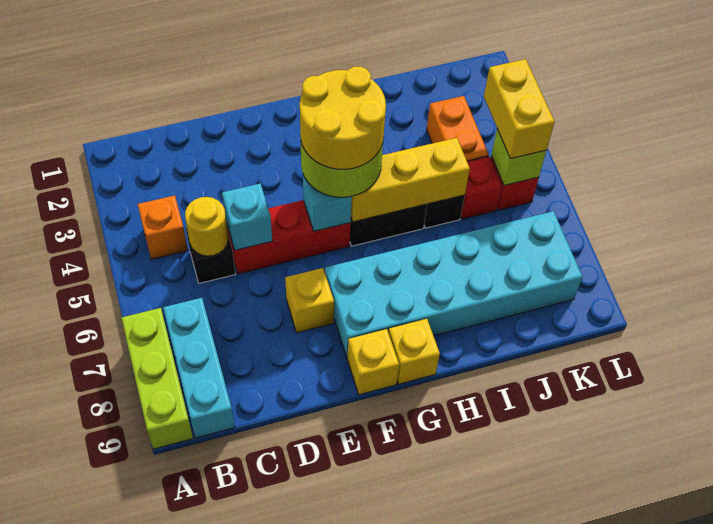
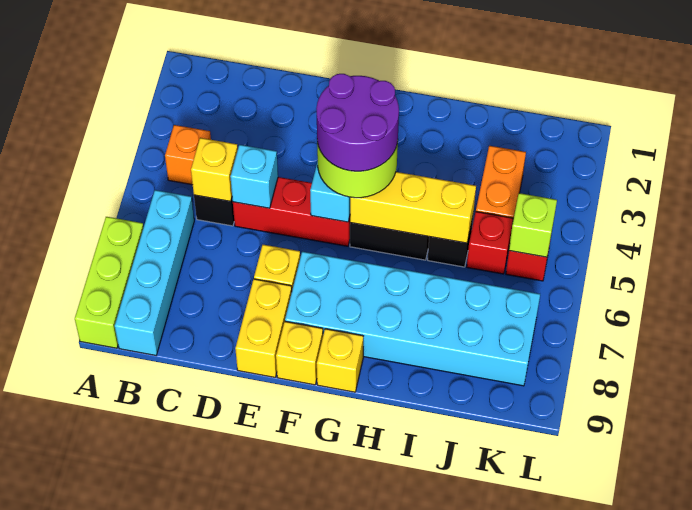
cyan 1x3 brick [163,298,235,438] -> cyan 1x4 brick [115,190,194,355]
yellow 1x1 round brick [185,197,228,256] -> yellow 1x1 brick [191,138,238,201]
yellow 2x2 round brick [300,67,386,169] -> purple 2x2 round brick [316,74,399,171]
yellow 1x2 brick [484,59,555,159] -> yellow 1x2 brick moved to [235,279,292,377]

